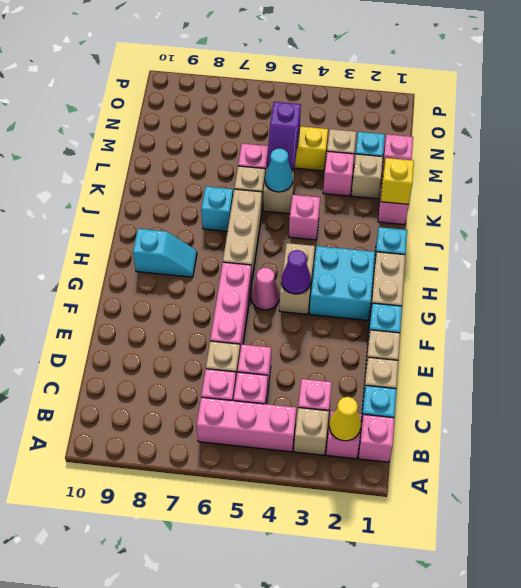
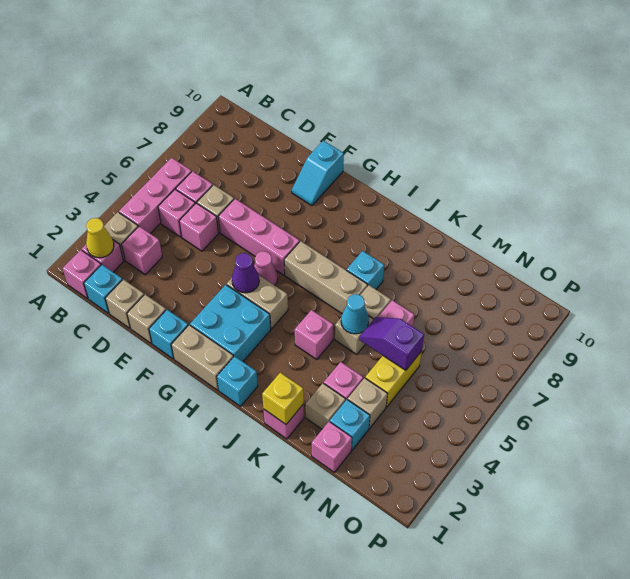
cyan 1x2 slope [133,229,197,277] -> cyan 1x2 slope moved to [292,141,344,206]

